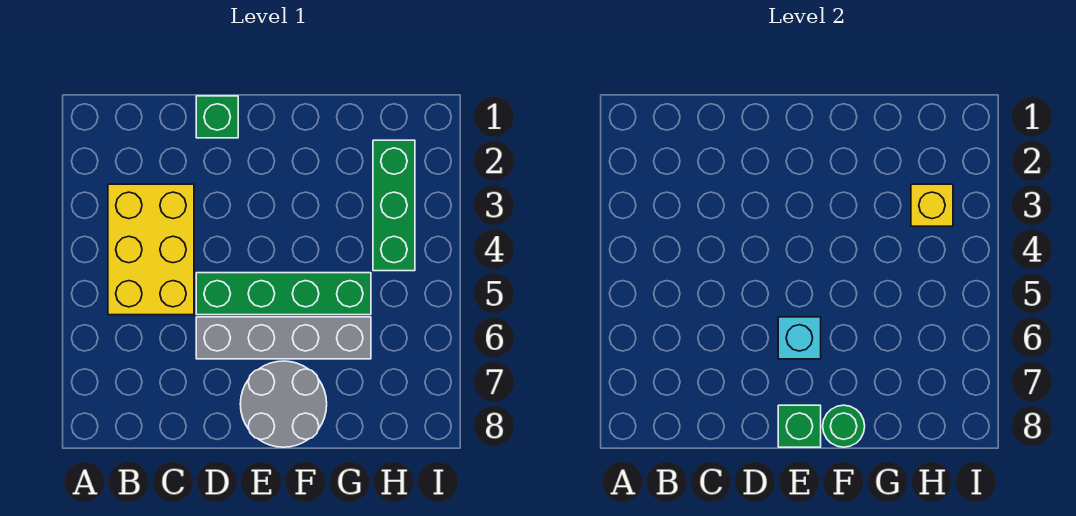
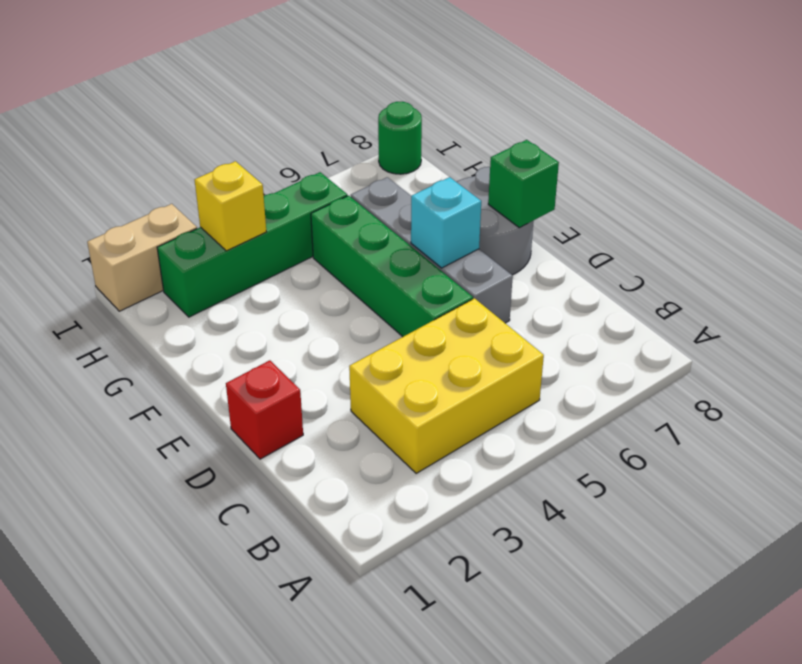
green 1x1 brick [196,96,238,138] -> red 1x1 brick [226,360,303,459]
green 1x1 round brick [823,405,865,447] -> green 1x1 round brick moved to [378,102,422,174]
green 1x3 brick [373,140,415,271] -> green 1x4 brick [157,172,347,317]
none -> tan 1x2 brick [87,204,197,311]

